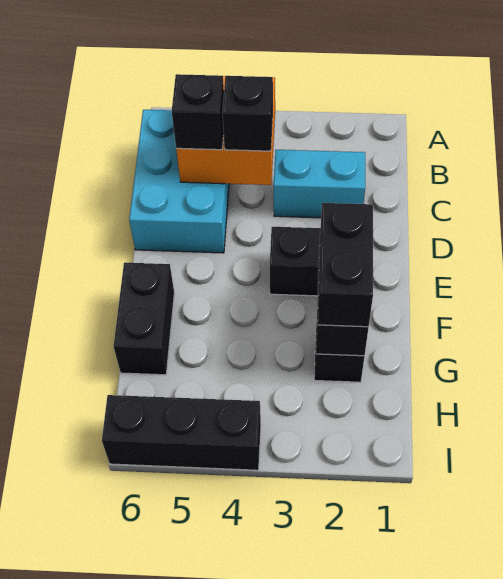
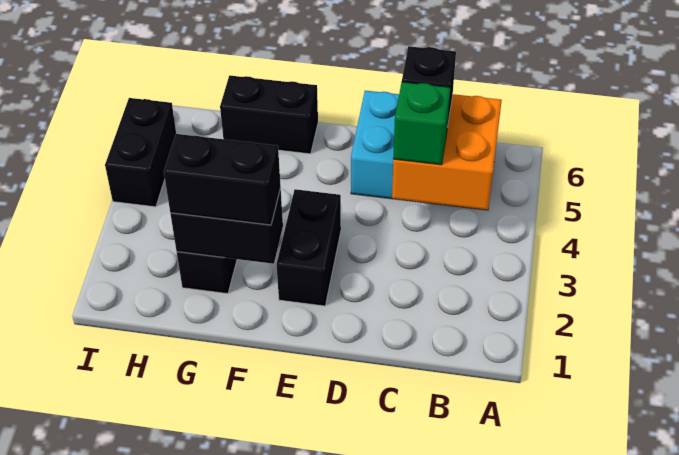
cyan 1x2 brick [274,150,365,218] -> none
black 1x1 brick [222,76,273,151] -> green 1x1 brick [393,82,451,165]
black 1x3 brick [102,395,261,470] -> black 1x2 brick [105,98,176,207]

